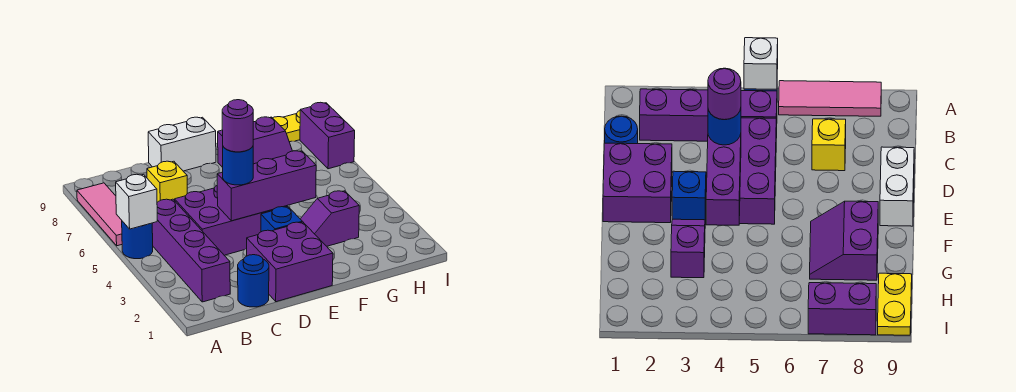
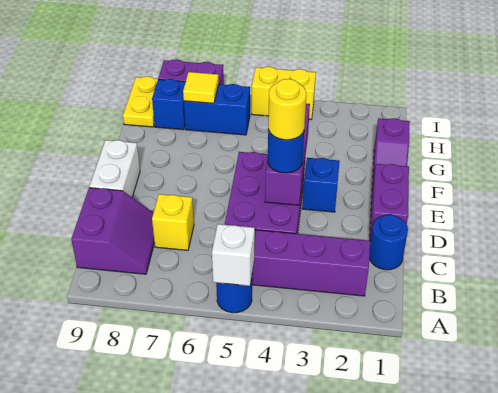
pink 1x3 tile [77,183,122,246] -> none
purple 2x2 brick [247,222,333,302] -> purple 1x2 brick [370,164,409,241]
purple 1x1 round brick [222,100,253,152] -> yellow 1x1 round brick [268,79,306,140]
purple 1x2 slope [301,191,359,246] -> purple 1x2 slope moved to [372,118,410,187]
purple 2x2 slope [218,117,292,167] -> purple 2x2 slope moved to [71,188,155,274]
none -> blue 1x2 brick [184,84,250,135]
none -> yellow 1x1 tile [183,72,219,103]
none -> blue 1x1 brick [152,79,185,130]
none -> yellow 1x2 brick [252,67,316,120]

